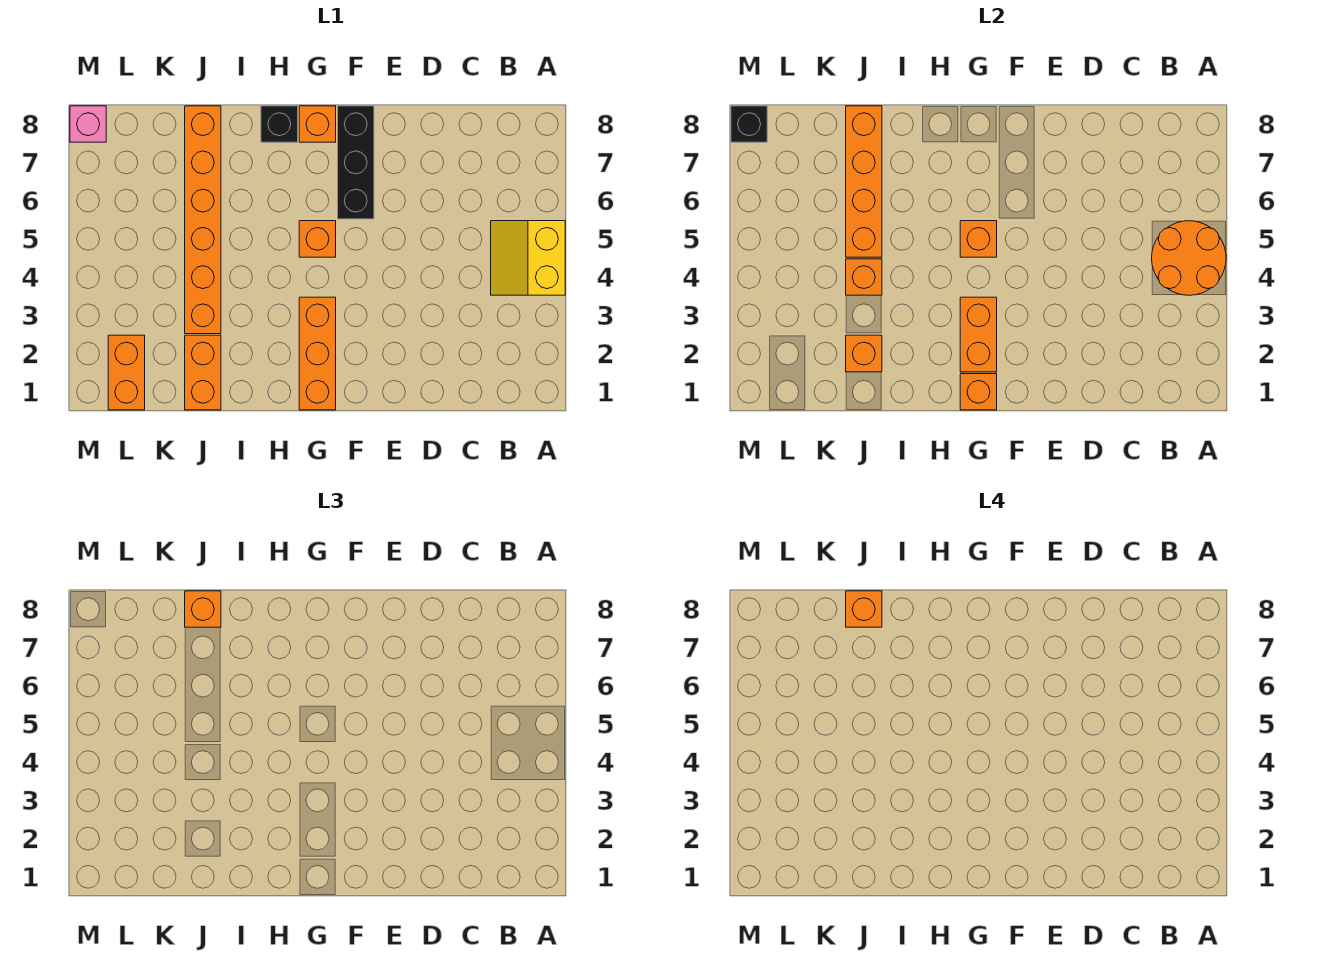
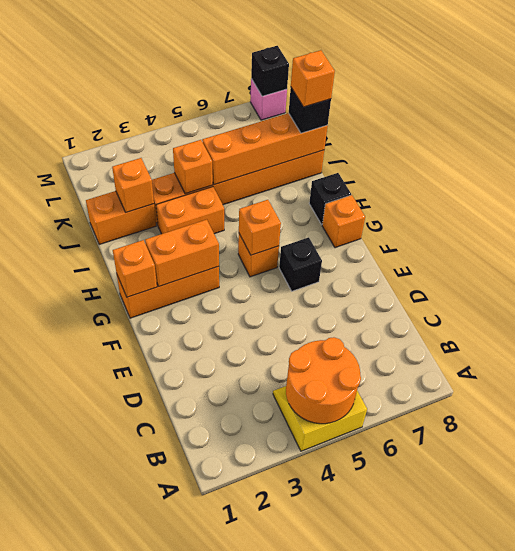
black 1x3 brick [338,106,374,219] -> black 1x1 brick [279,237,322,291]
orange 1x1 brick [185,591,221,627] -> black 1x1 brick [289,88,331,133]
orange 1x2 brick [108,335,145,410] -> orange 1x2 brick moved to [156,187,224,234]

